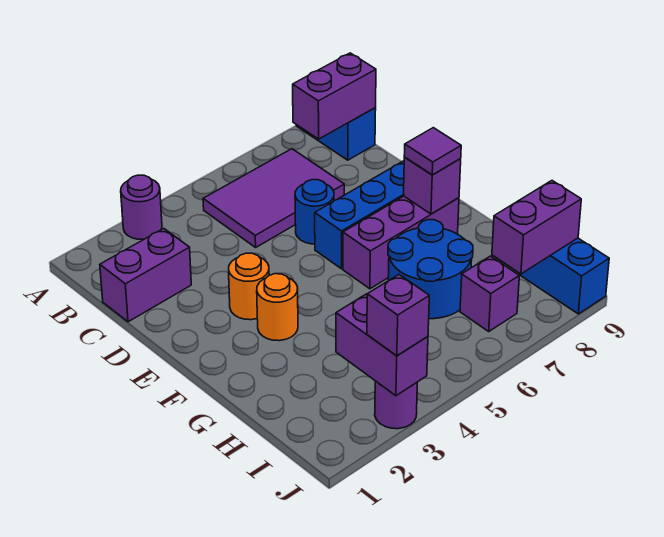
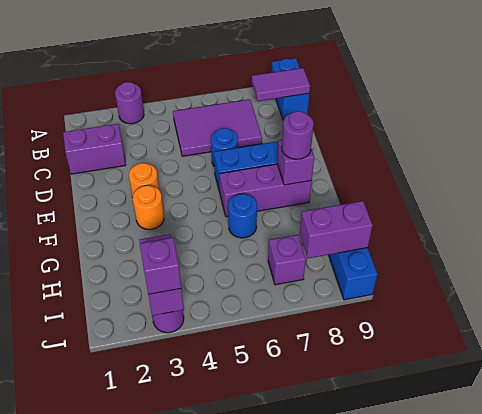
purple 1x2 brick [293,53,376,139] -> purple 1x2 tile [252,68,310,101]
purple 1x1 tile [404,128,461,175] -> purple 1x1 round brick [282,111,314,159]
blue 2x2 round brick [388,220,473,319] -> blue 1x1 round brick [228,194,257,238]

